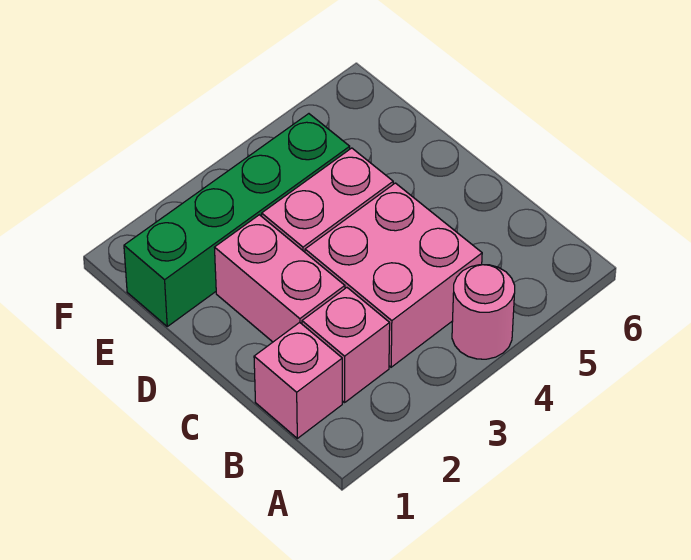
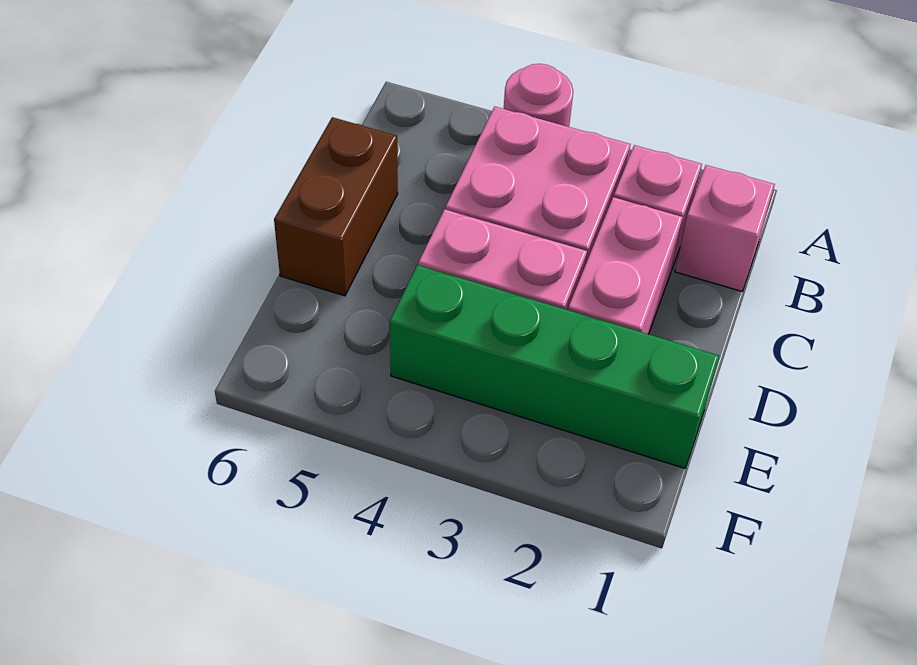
none -> brown 1x2 brick [274,117,398,296]

